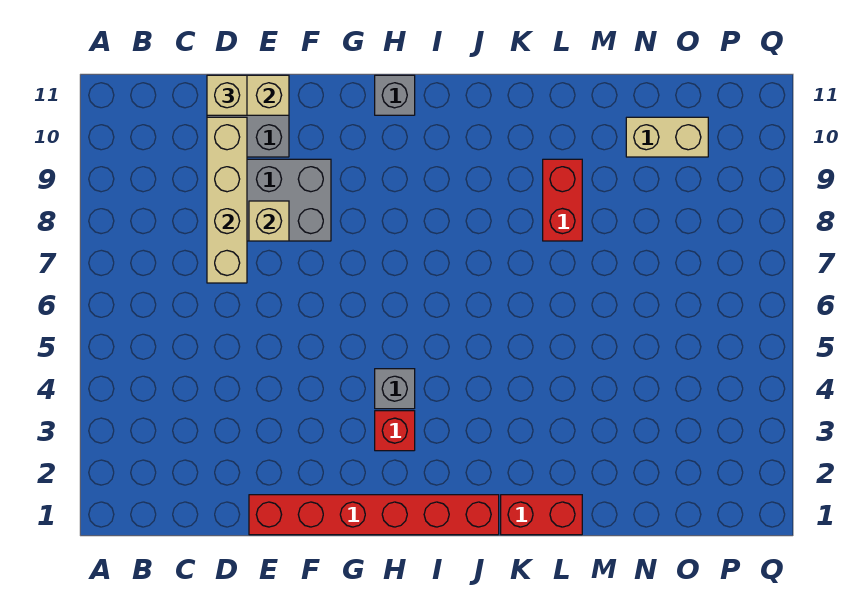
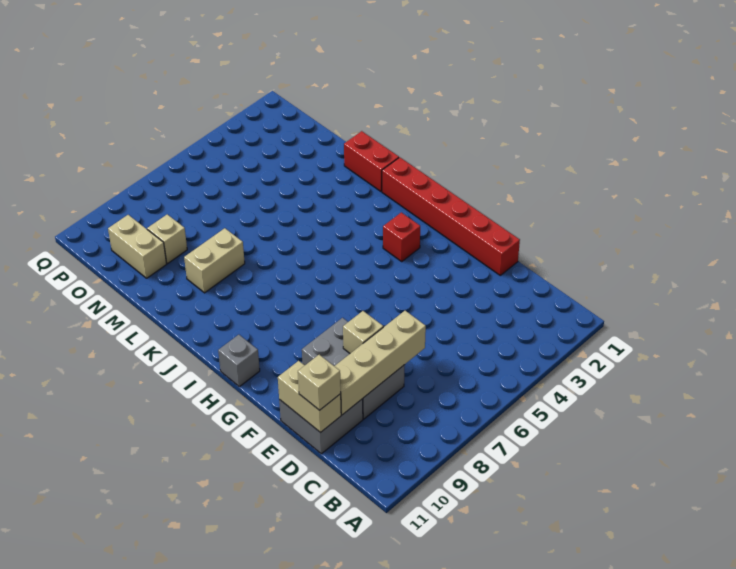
grey 1x1 brick [375,369,415,409] -> none
red 1x2 brick [543,159,582,241] -> tan 1x2 brick [184,228,245,293]
none -> tan 1x1 brick [147,214,187,263]

